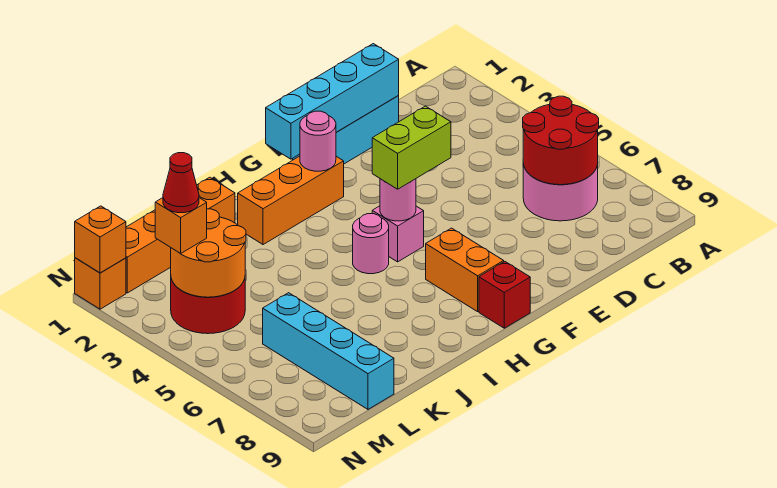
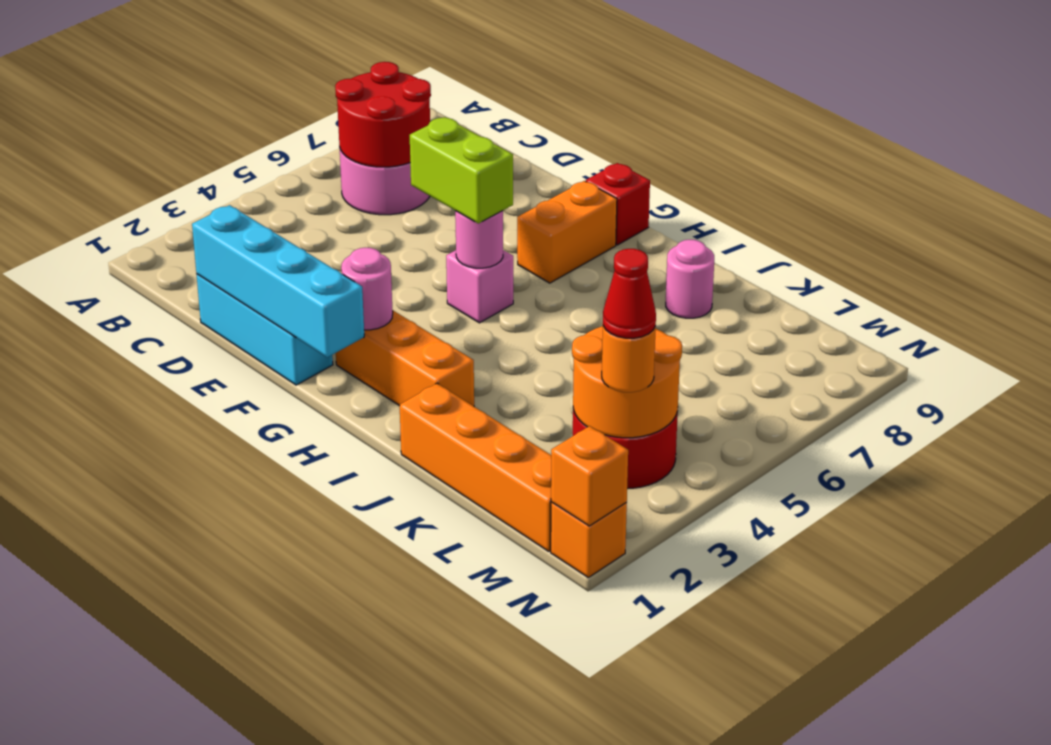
pink 1x1 round brick [353,214,389,274] -> pink 1x1 round brick moved to [666,240,714,318]
cyan 1x4 brick [263,293,394,409] -> none
orange 1x1 brick [155,198,207,254] -> orange 1x1 round brick [602,326,656,392]

